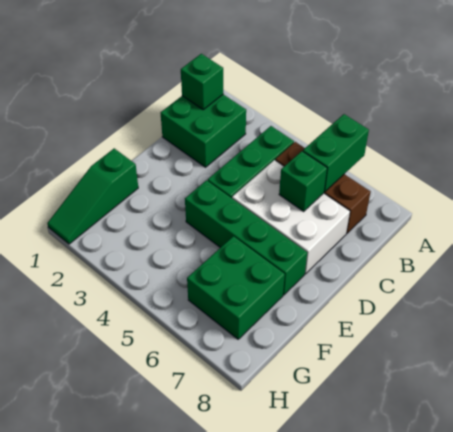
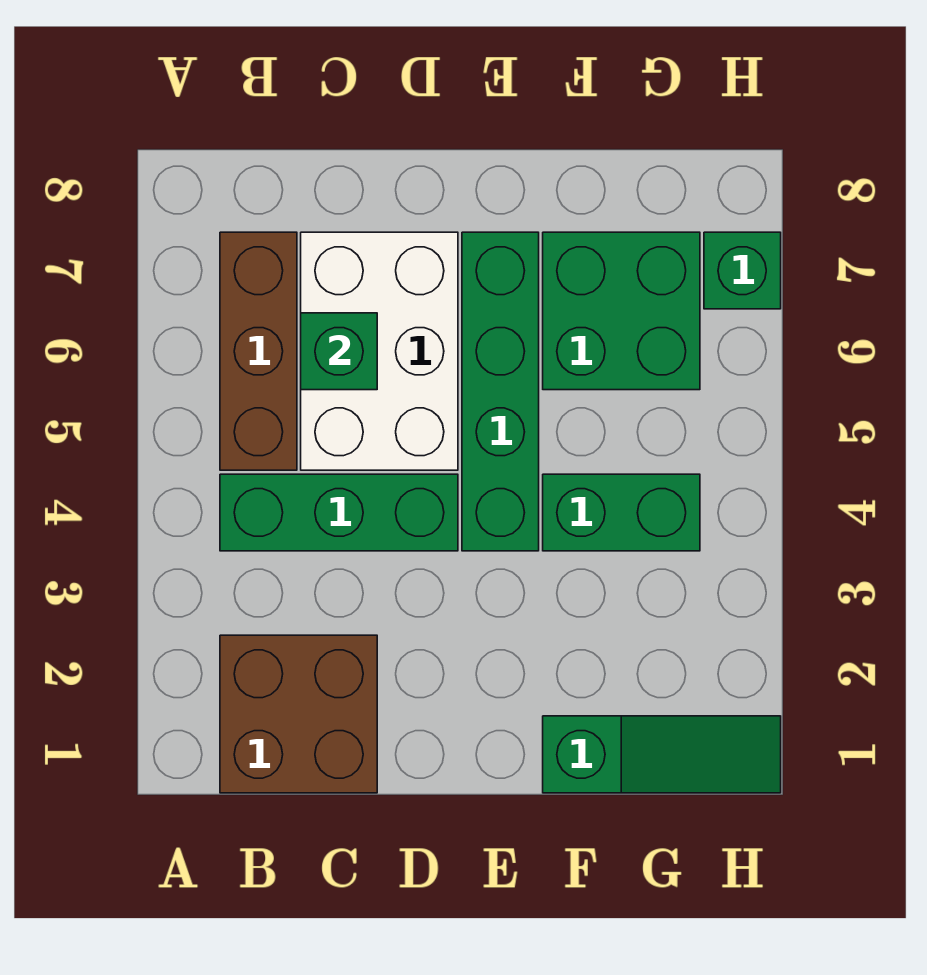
green 1x2 brick [303,114,369,192] -> green 1x2 brick moved to [543,474,700,551]
green 2x2 brick [161,94,246,167] -> brown 2x2 brick [220,635,377,793]
green 1x1 brick [181,54,223,110] -> green 1x1 brick moved to [704,232,781,309]

